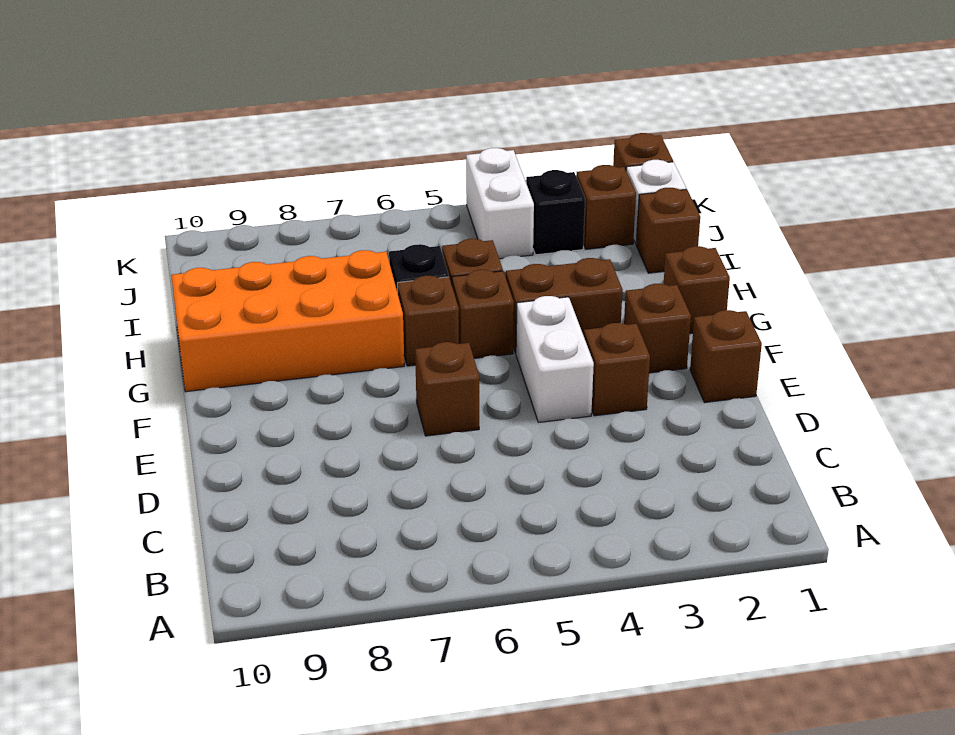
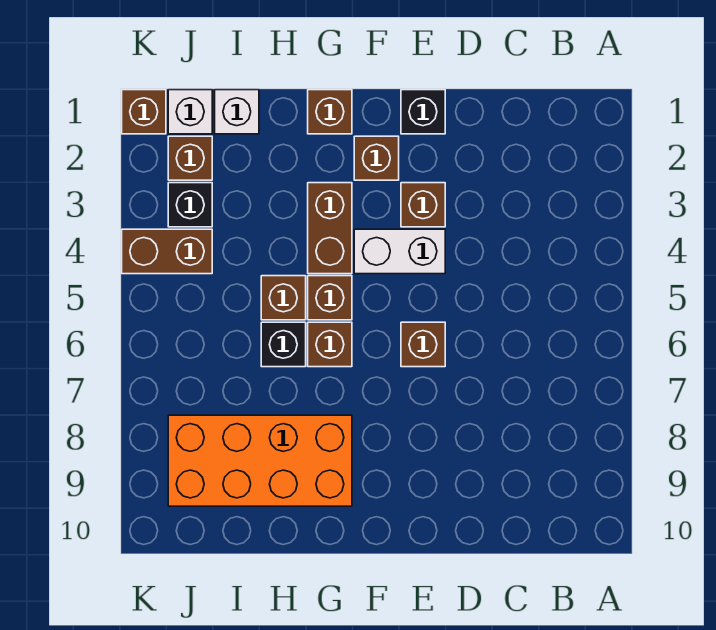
brown 1x1 brick [690,310,762,403] -> black 1x1 brick [401,90,445,134]
orange 2x4 brick [171,250,404,392] -> orange 2x4 brick turned to [168,415,352,506]
brown 1x1 brick [636,188,700,273] -> white 1x1 brick [215,90,259,134]
white 1x2 brick [466,148,534,259] -> brown 1x2 brick [122,229,212,274]

